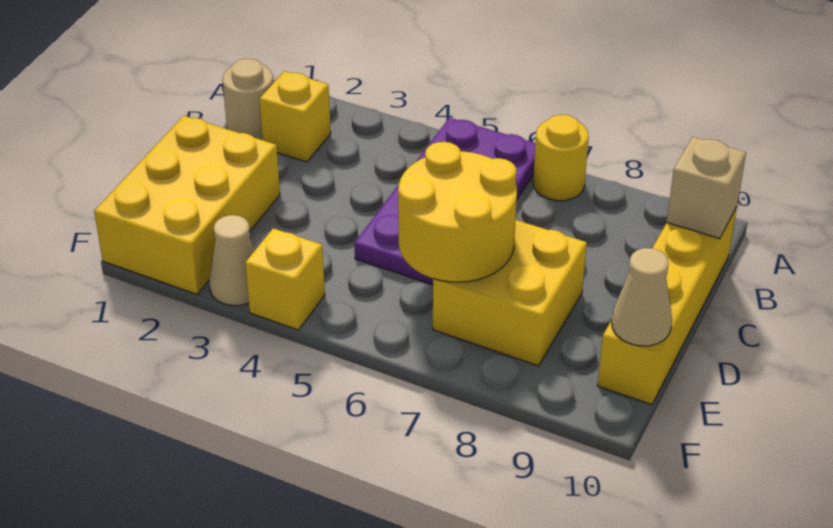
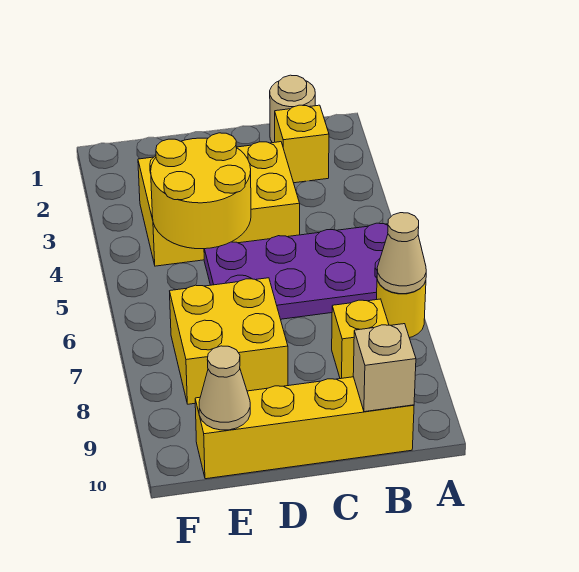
yellow 2x3 brick [94,116,280,294] -> yellow 2x3 brick moved to [138,142,300,266]
yellow 2x2 round brick [398,142,517,282] -> yellow 2x2 round brick moved to [151,133,251,249]
tan 1x1 cone [209,215,254,306] -> tan 1x1 cone moved to [377,213,426,294]
yellow 1x1 brick [245,228,325,330] -> yellow 1x1 brick moved to [332,299,389,379]

